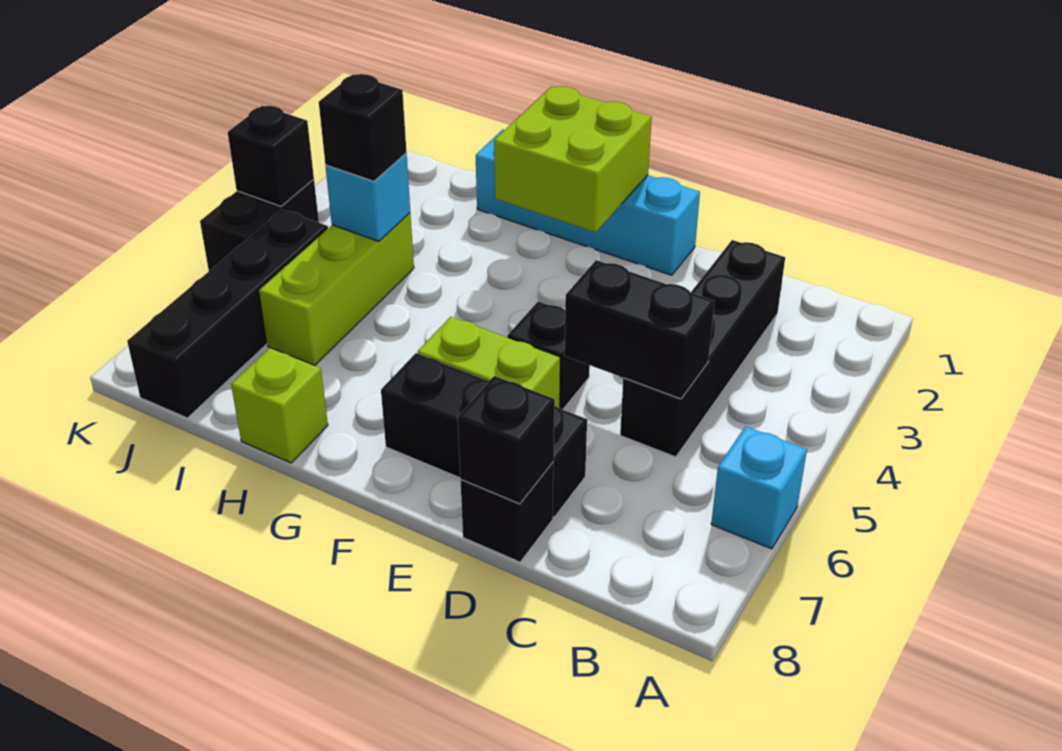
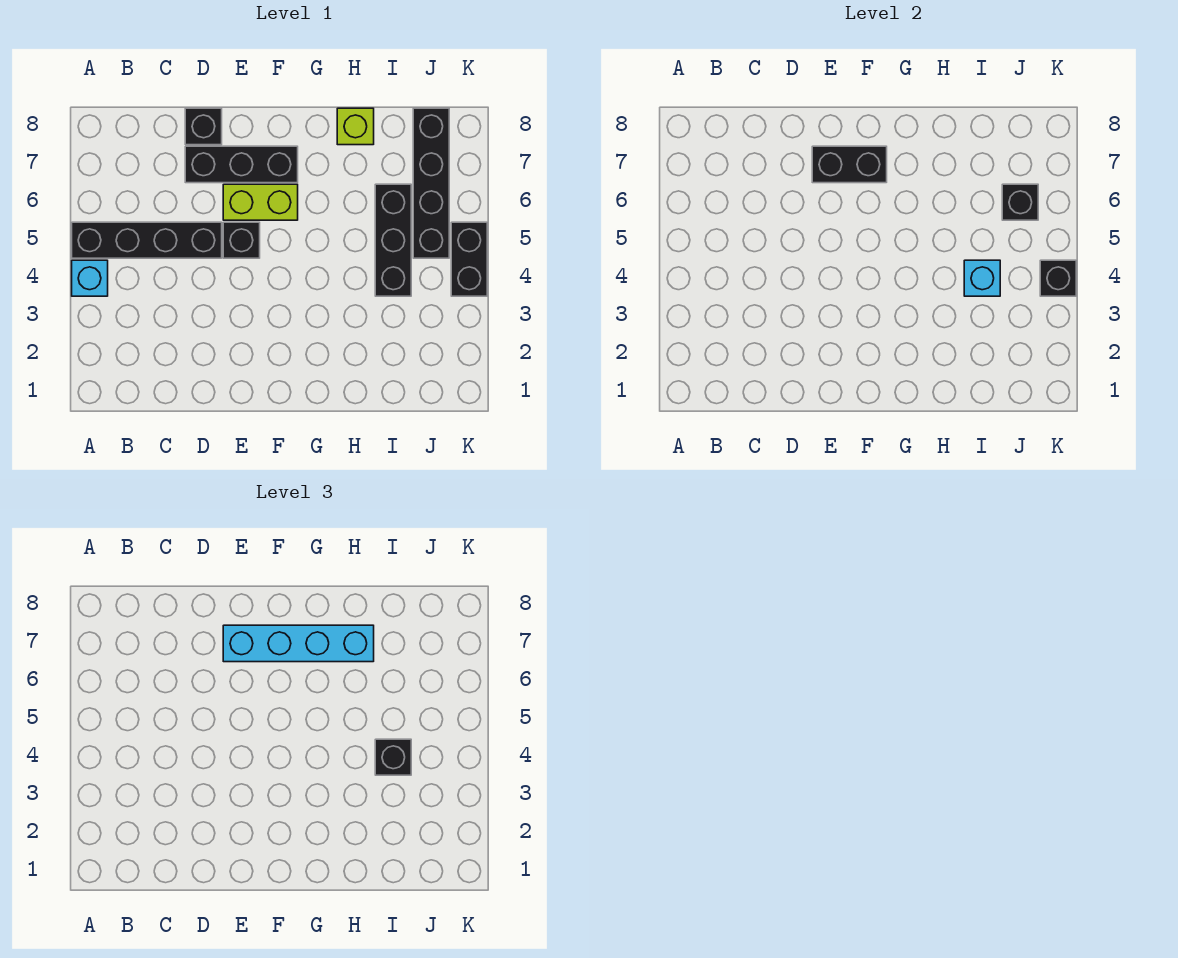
cyan 1x1 brick [711,426,807,549] -> cyan 1x1 brick moved to [72,260,108,296]
black 1x4 brick [620,240,785,457] -> black 1x4 brick turned to [72,222,222,258]
black 1x2 brick [564,260,715,399] -> black 1x2 brick moved to [812,146,887,183]
black 1x1 brick [458,376,555,504] -> black 1x1 brick moved to [1002,184,1038,220]
cyan 1x4 brick [476,130,700,275] -> cyan 1x4 brick moved to [223,625,374,662]
lime 2x2 brick [494,86,652,232] -> none
lime 1x3 brick [259,213,414,366] -> black 1x3 brick [375,184,411,296]

